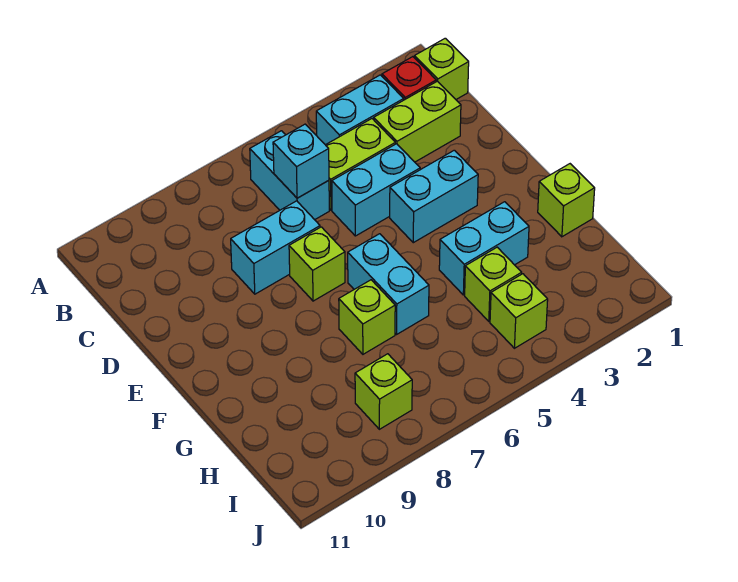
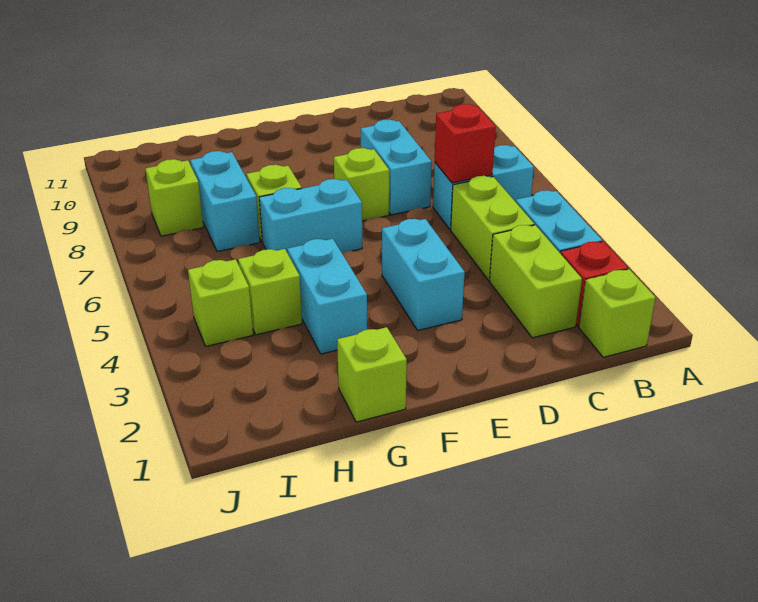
cyan 1x1 brick [273,124,329,198] -> red 1x1 brick [435,104,496,183]
cyan 1x2 brick [332,144,420,236] -> cyan 1x2 brick moved to [190,151,260,252]

